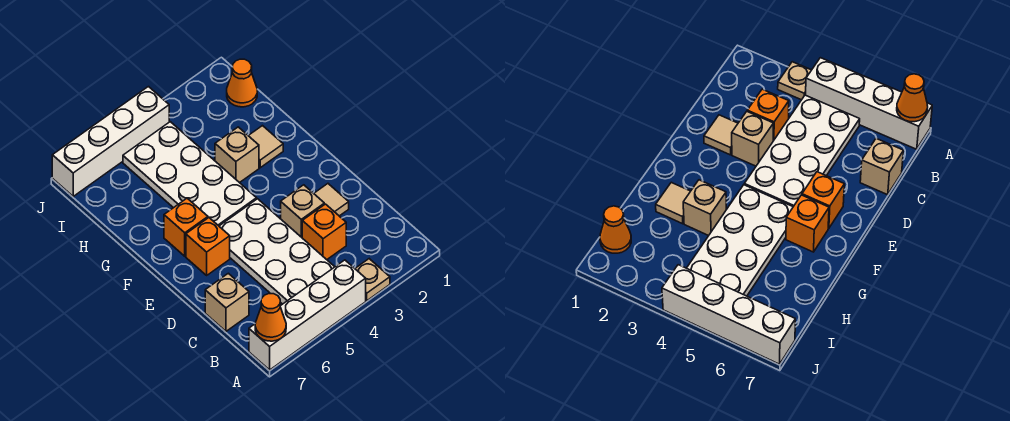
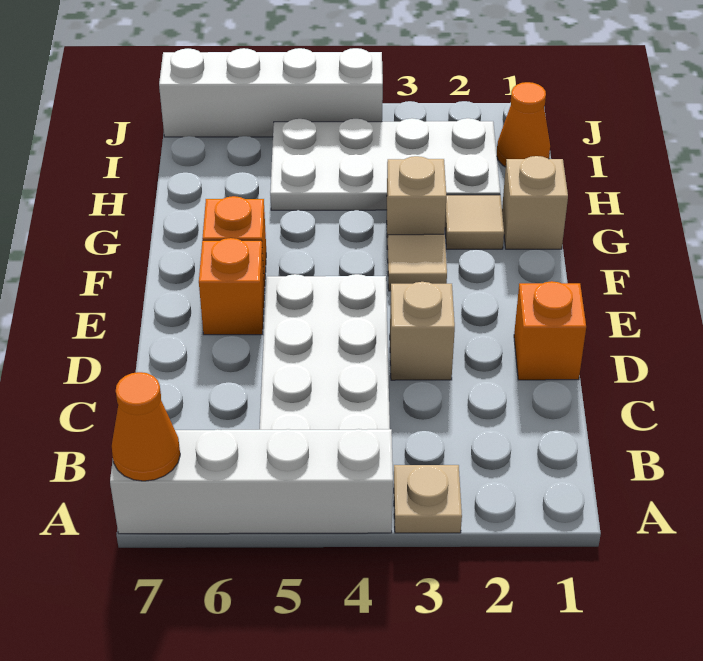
orange 1x1 brick [302,204,346,260] -> orange 1x1 brick moved to [514,281,586,380]
tan 1x1 brick [205,273,249,331] -> tan 1x1 brick moved to [502,156,568,249]
tan 1x1 tile [314,184,349,216] -> tan 1x1 tile moved to [387,234,447,291]
white 2x4 plate [123,122,257,226] -> white 2x4 plate turned to [270,118,500,210]

